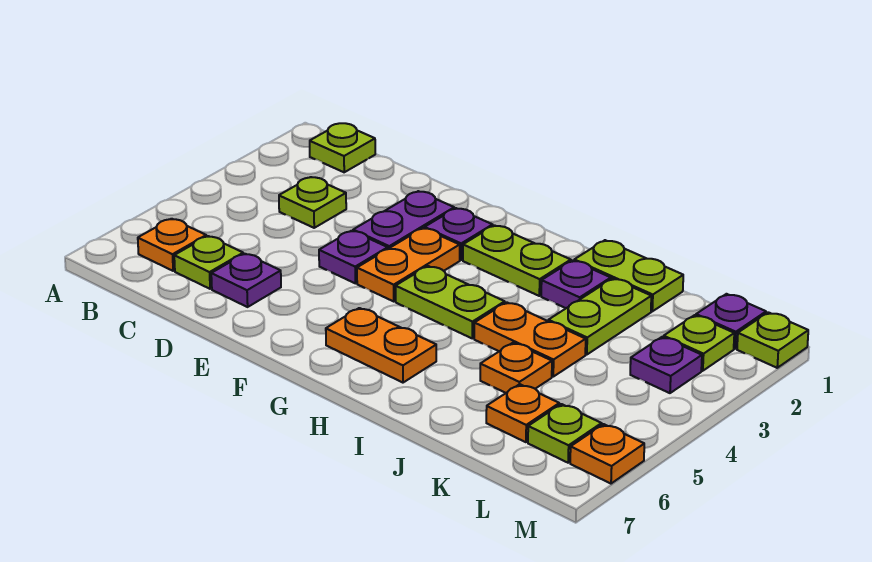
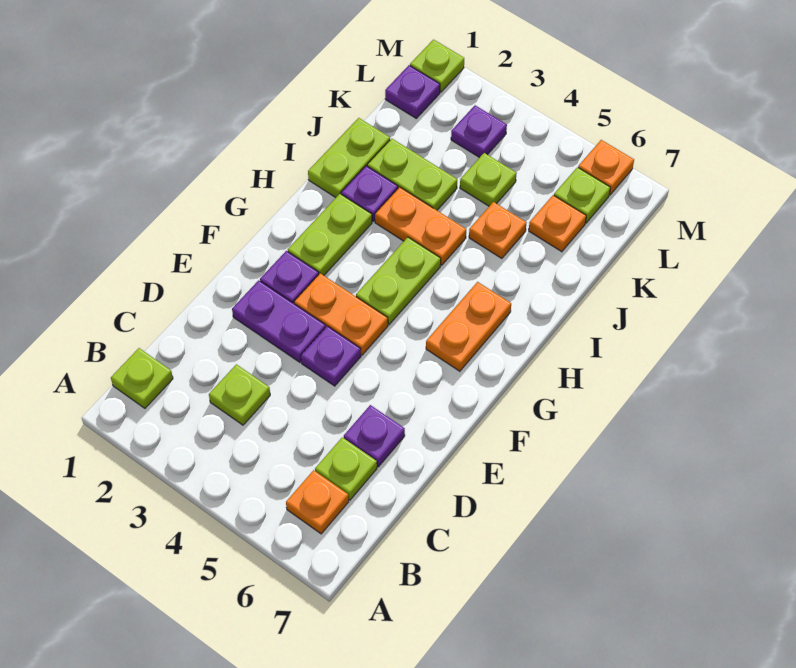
orange 1x2 plate [474,302,586,377] -> orange 1x2 plate turned to [375,187,466,265]
lime 1x1 plate [664,315,734,371] -> lime 1x1 plate moved to [460,153,517,206]

